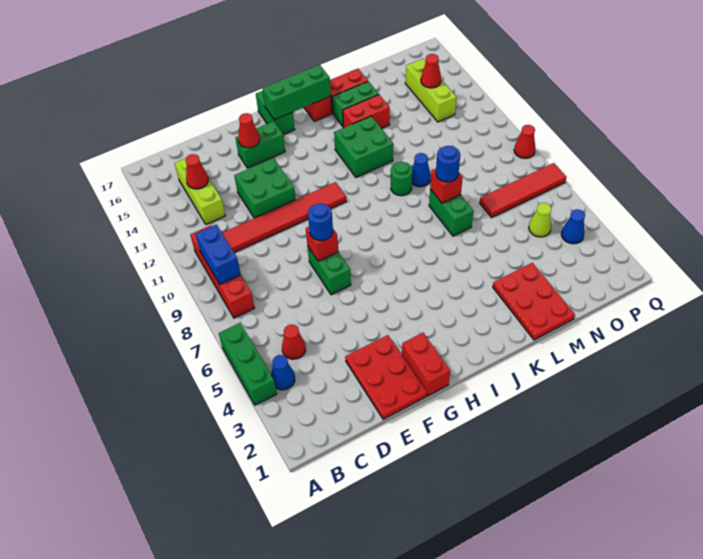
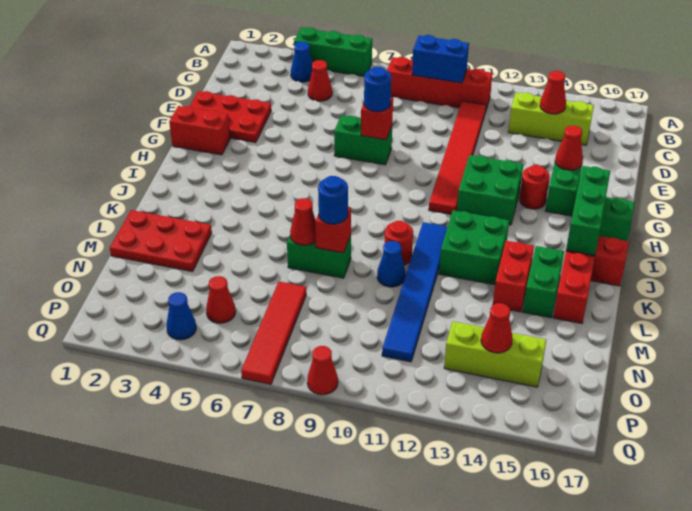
green 2x2 brick [234,158,295,218] -> green 2x2 brick moved to [457,155,523,225]
none -> red 1x1 round brick [519,165,550,209]
none -> blue 1x6 tile [382,222,447,362]
green 1x1 round brick [391,162,412,196] -> red 1x1 round brick [385,221,413,265]
none -> red 1x1 cone [290,198,316,245]
lime 1x1 cone [529,203,552,237] -> red 1x1 cone [206,276,236,323]

